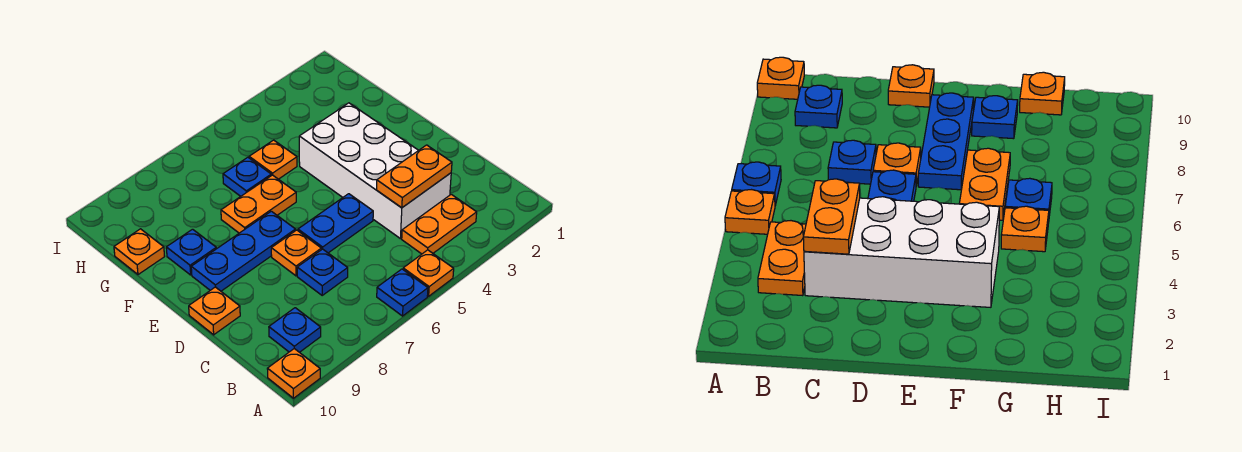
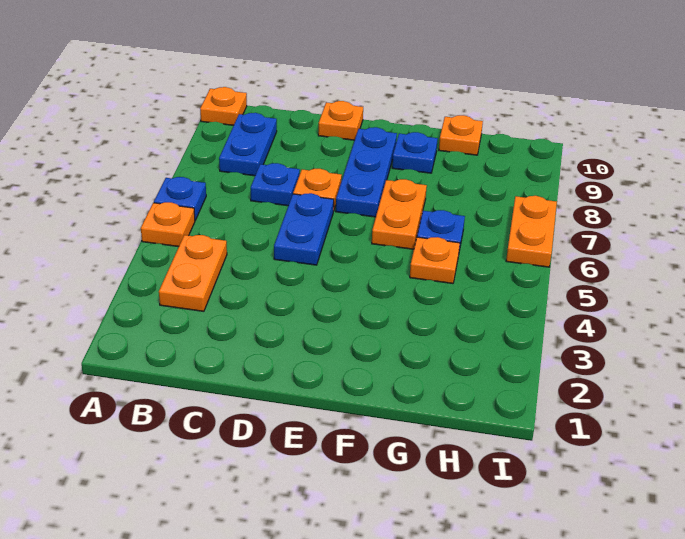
blue 1x1 plate [269,308,321,352] -> blue 1x2 plate [219,113,277,176]
white 2x4 brick [299,103,451,239] -> none
orange 1x2 plate [377,145,452,208] -> orange 1x2 plate moved to [506,196,557,267]

